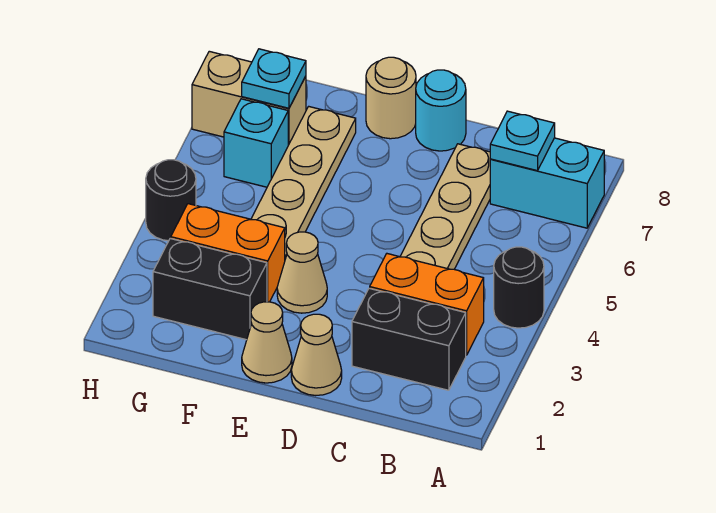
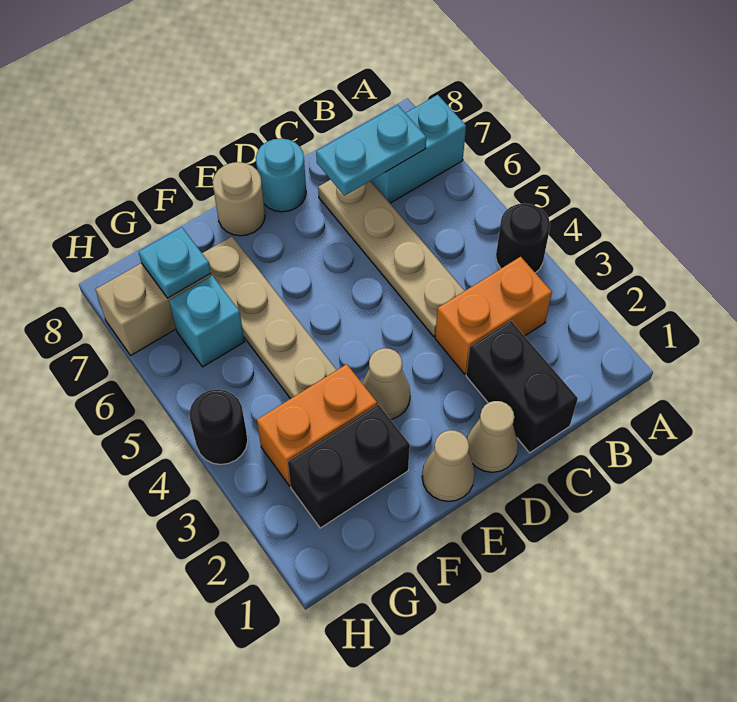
black 1x2 brick [352,288,466,390] -> black 1x2 brick turned to [466,321,578,453]
cyan 1x1 plate [490,111,555,171] -> cyan 1x2 plate [316,105,426,196]

